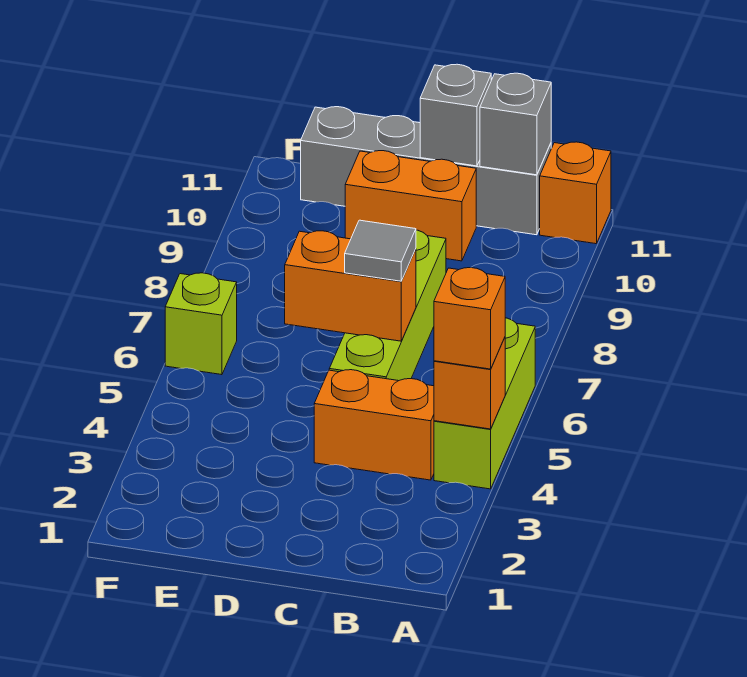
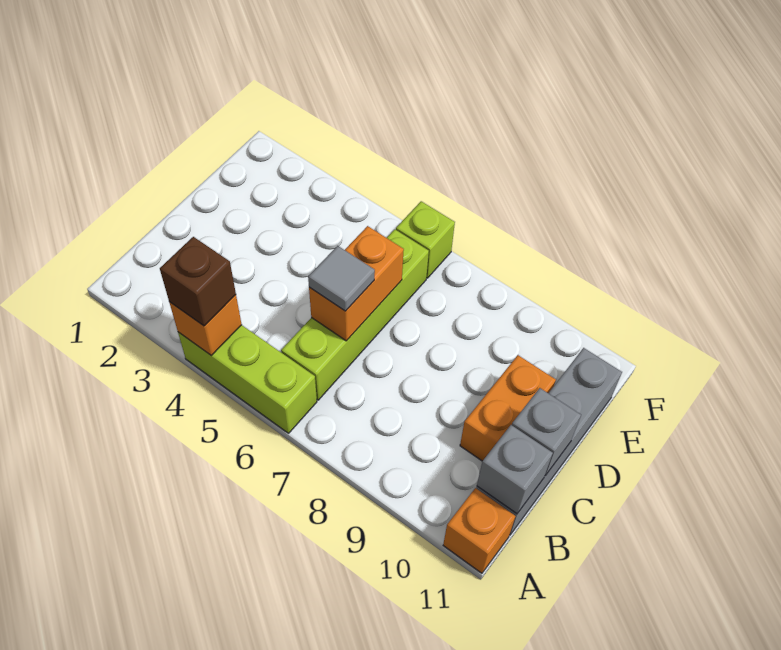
orange 1x1 brick [434,268,505,369] -> brown 1x1 brick [160,237,236,326]
orange 1x2 brick [314,370,434,480] -> none
lime 1x4 brick [329,230,446,381] -> lime 1x4 brick turned to [281,229,429,400]

